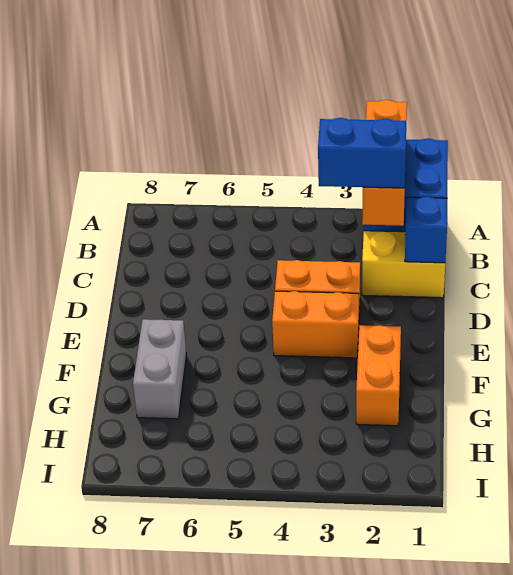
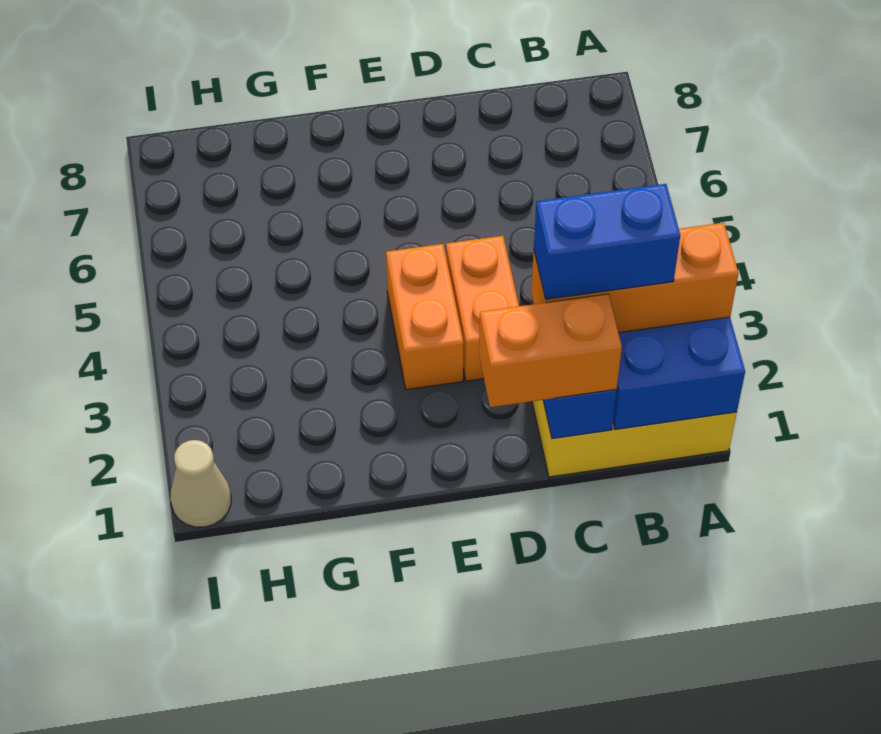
blue 1x2 brick [318,118,406,188] -> blue 1x2 brick turned to [534,184,680,299]
orange 1x2 brick [356,325,401,426] -> orange 1x2 brick moved to [479,294,622,407]
grey 1x2 brick [133,319,187,419] -> none
none -> tan 1x1 cone [170,440,231,527]

